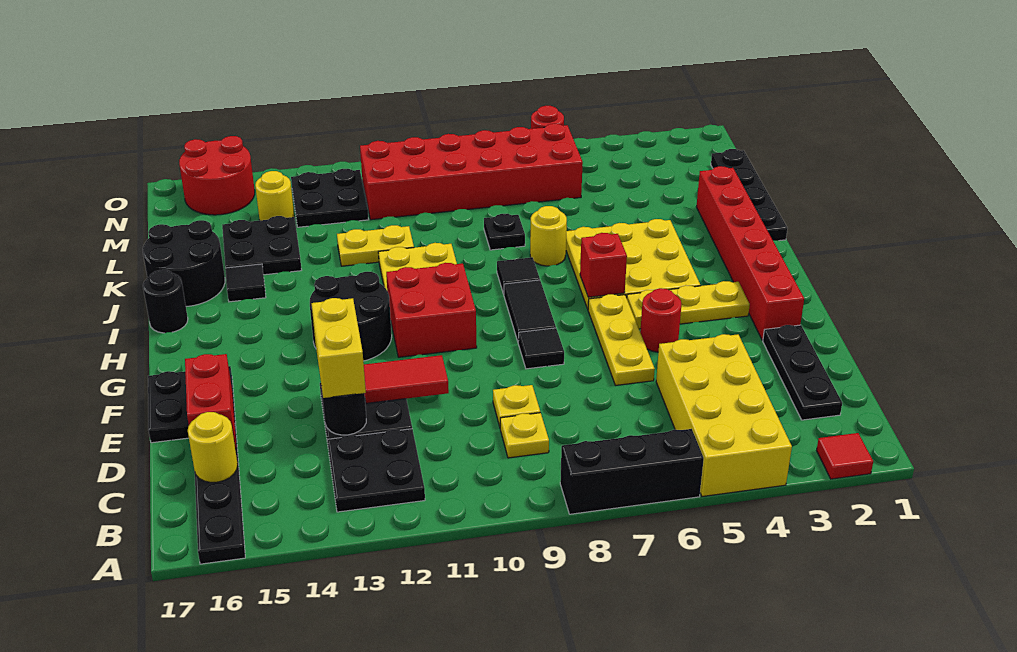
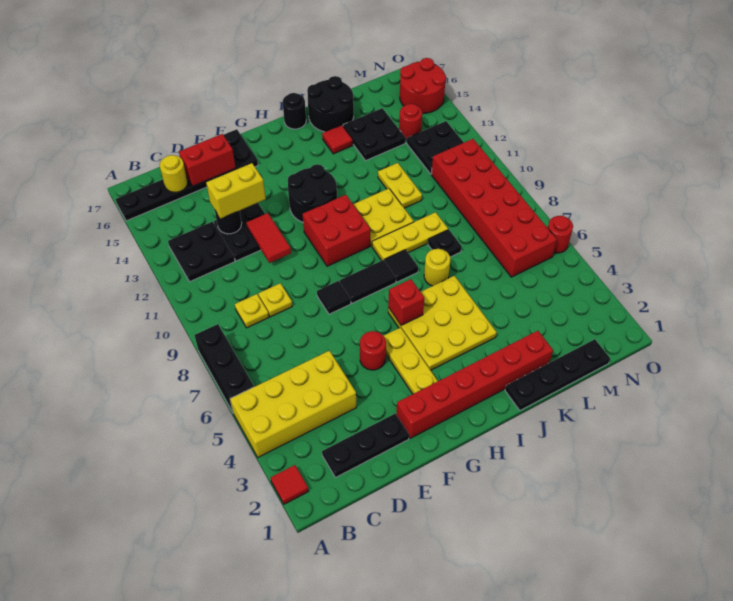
yellow 1x3 plate [588,294,655,385] -> yellow 1x3 plate moved to [372,212,448,261]
black 1x1 tile [225,264,266,302] -> red 1x1 tile [322,125,353,154]
yellow 1x1 round brick [255,171,294,220] -> red 1x1 round brick [399,104,422,140]

